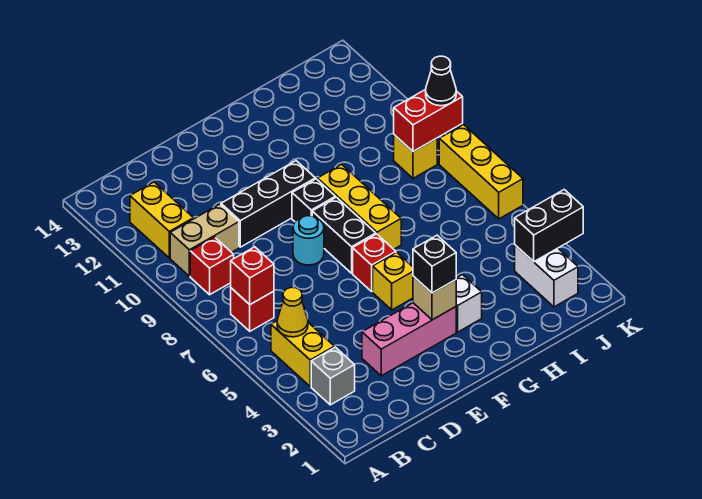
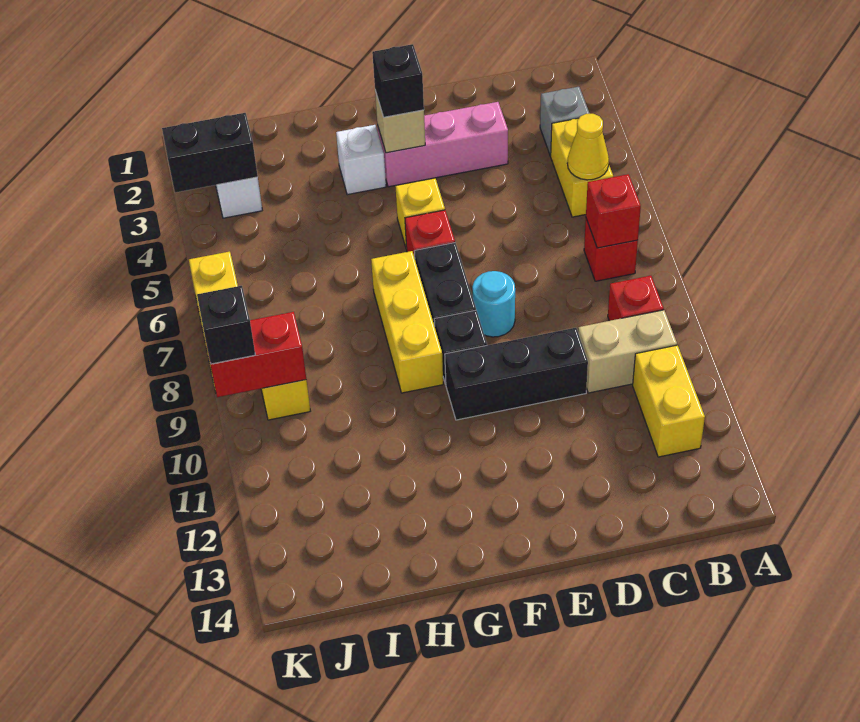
black 1x1 cone [426,56,456,106] -> black 1x1 brick [197,286,255,364]

